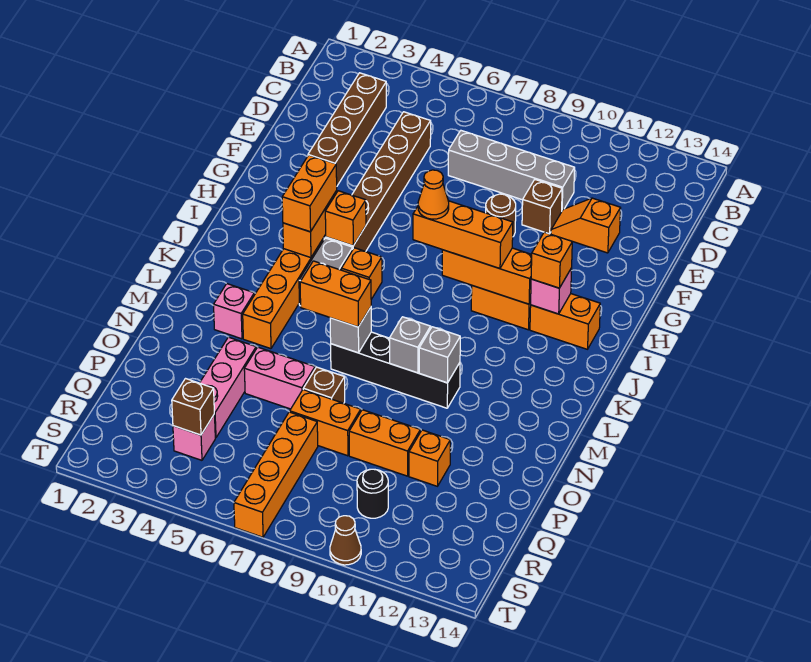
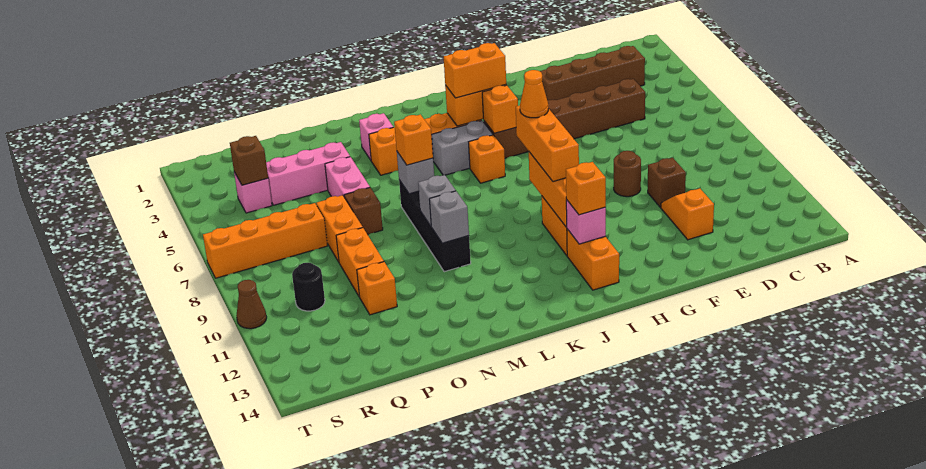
grey 1x4 brick [448,131,575,210] -> none
orange 1x2 brick [300,261,371,327] -> orange 1x1 brick [394,114,433,165]

